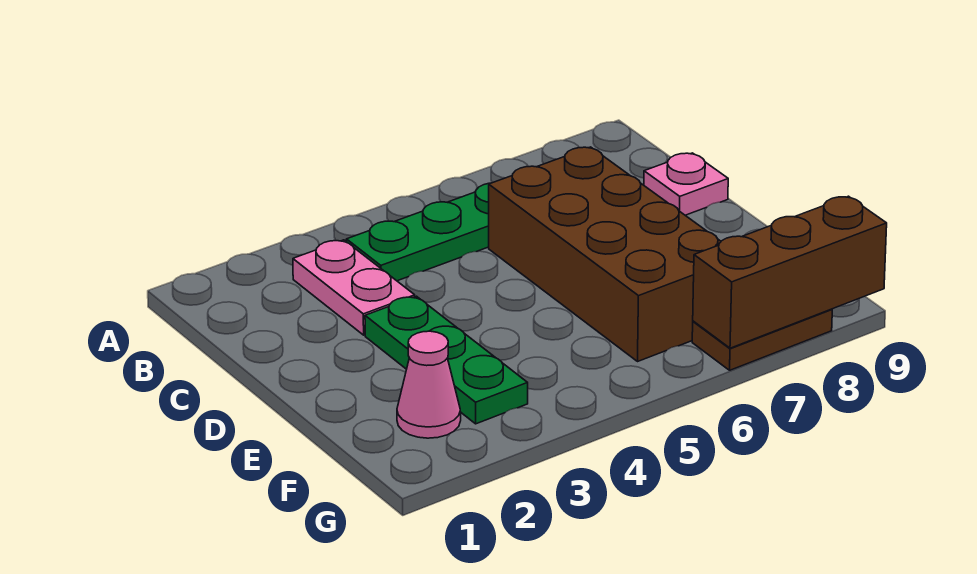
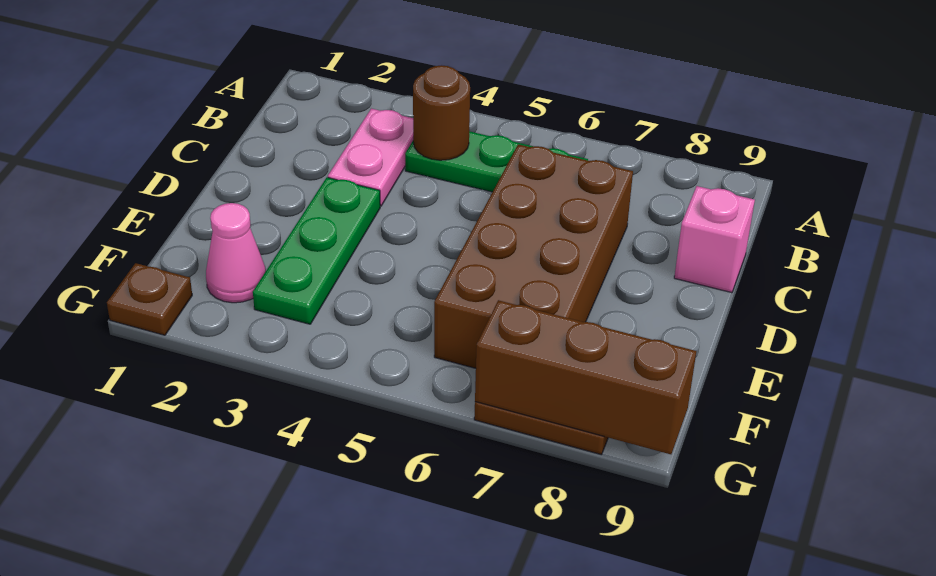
none -> brown 1x1 round brick [413,65,470,160]
pink 1x1 plate [644,153,728,215] -> pink 1x1 brick [674,186,755,293]
none -> brown 1x1 plate [107,263,192,335]

